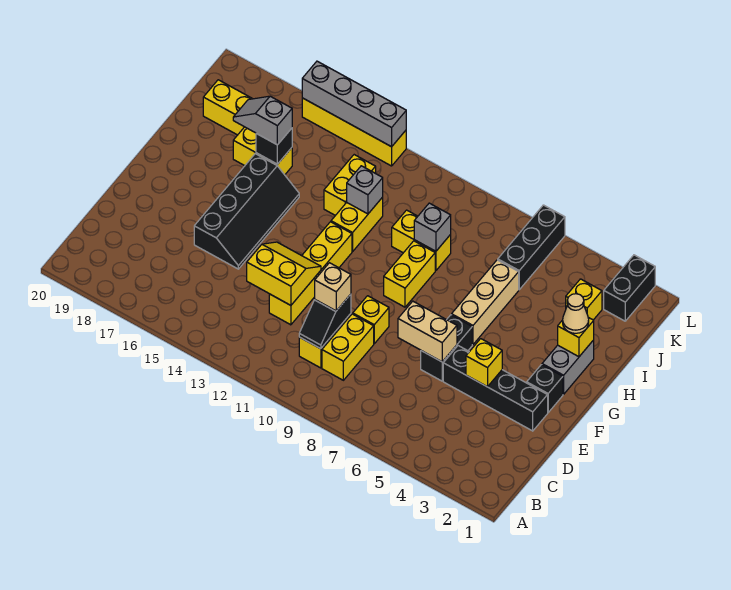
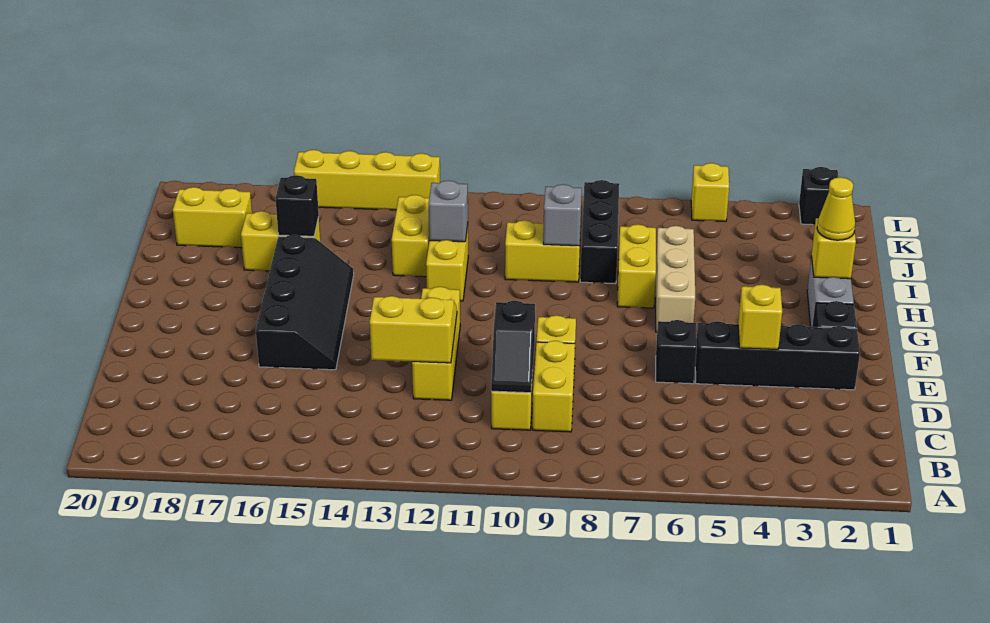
tan 1x1 brick [315,263,351,311] -> none
yellow 1x4 brick [269,222,352,325] -> yellow 1x3 brick [412,287,460,400]
black 1x2 brick [421,315,472,381] -> black 1x1 brick [656,320,697,384]
tan 1x2 brick [398,301,457,362] -> none
yellow 1x2 brick [384,241,435,307] -> yellow 1x2 brick moved to [617,224,656,308]
tan 1x1 cone [563,294,589,333] -> yellow 1x1 cone [817,177,855,240]
grey 1x2 slope [233,96,292,145] -> none
yellow 1x1 brick [566,279,602,320] -> yellow 1x1 brick moved to [691,163,729,221]
black 1x3 brick [498,205,565,290] -> black 1x3 brick moved to [580,180,619,284]
black 1x2 brick [604,255,655,321] -> black 1x1 brick [799,167,839,225]
grey 1x4 brick [302,61,406,147] -> none

